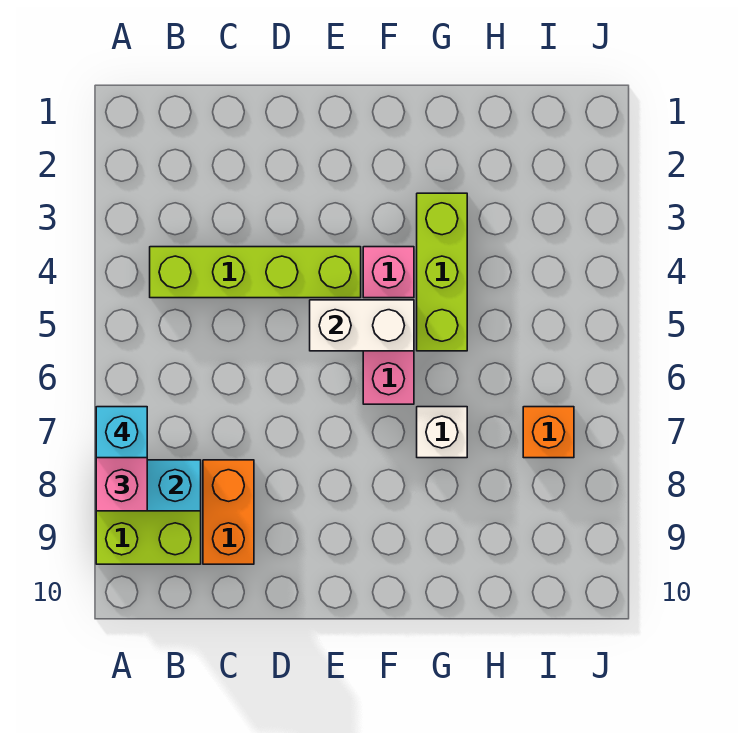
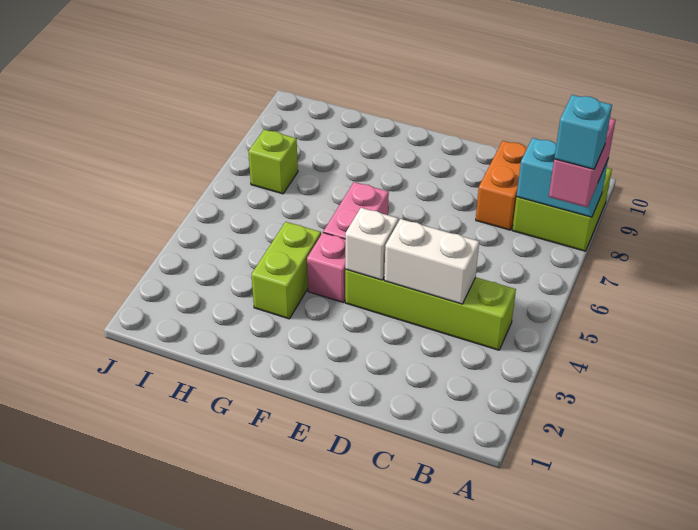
white 1x2 brick [310,300,414,351] -> white 1x2 brick moved to [384,219,479,304]
lime 1x3 brick [417,193,467,351] -> lime 1x2 brick [251,222,321,319]
white 1x1 brick [417,407,467,458] -> white 1x1 brick moved to [345,208,398,280]
orange 1x1 brick [523,407,574,458] -> lime 1x1 brick [248,129,298,194]

